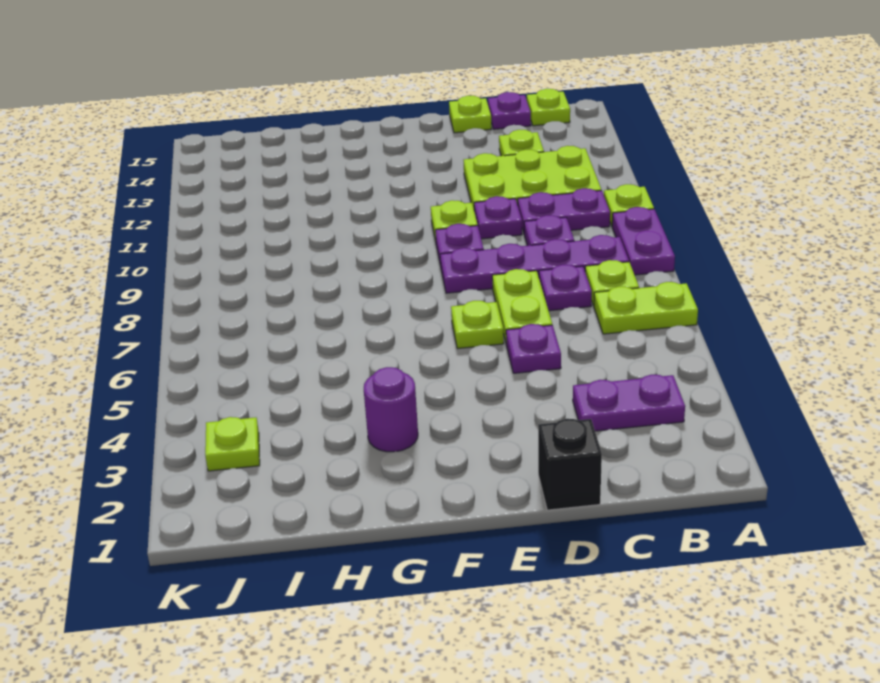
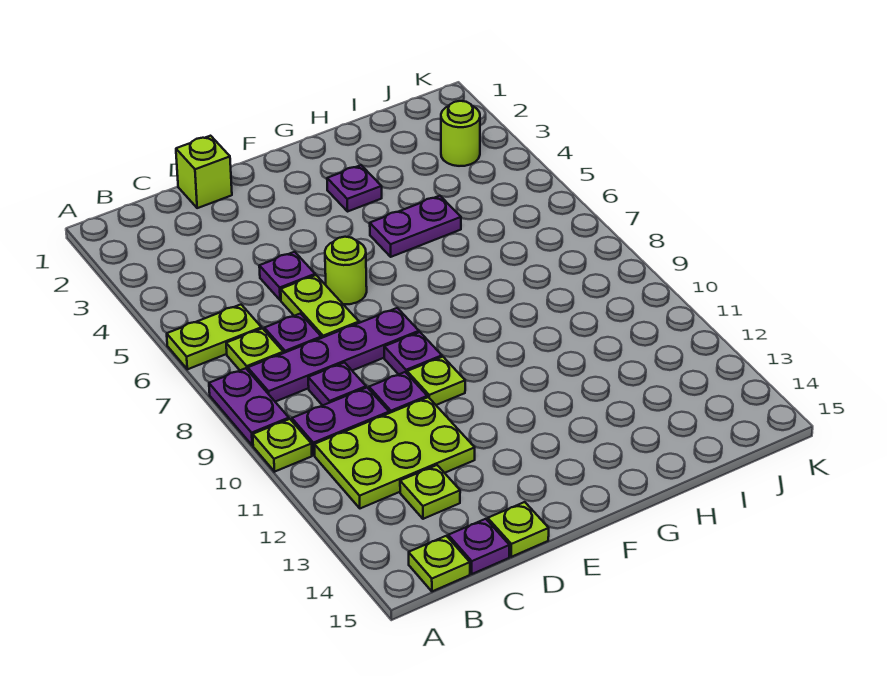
purple 1x2 plate [573,375,685,431] -> purple 1x2 plate moved to [370,196,461,257]
black 1x1 brick [538,419,602,510] -> lime 1x1 brick [176,136,232,208]
lime 1x1 plate [451,301,504,349] -> lime 1x1 round brick [325,237,367,304]
purple 1x1 round brick [364,367,418,452] -> purple 1x1 plate [327,165,382,211]
lime 1x1 plate [205,417,260,471] -> lime 1x1 round brick [441,101,480,166]

